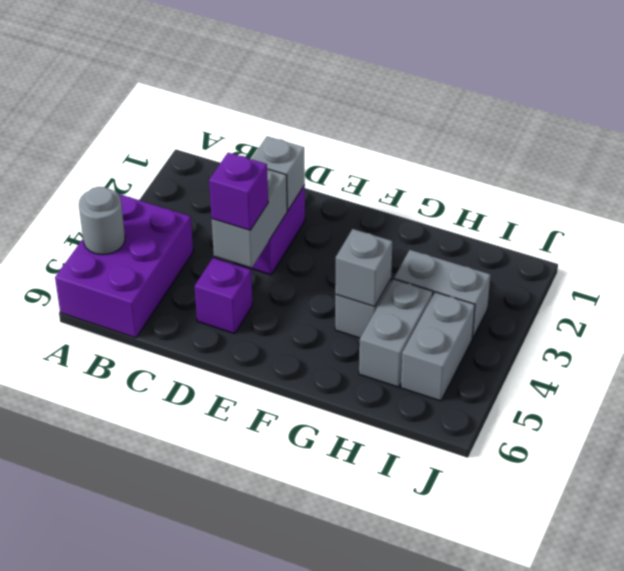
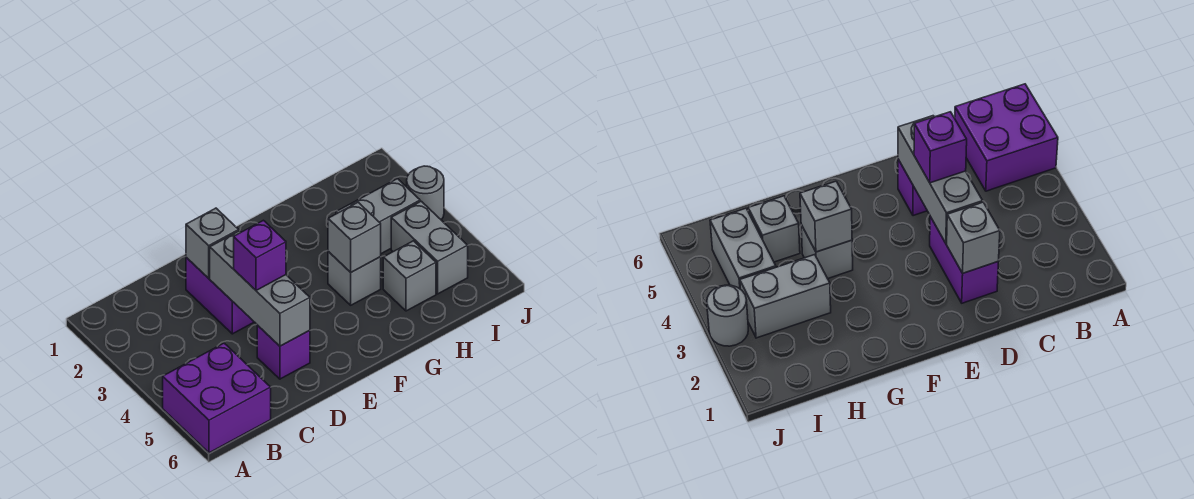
purple 2x3 brick [55,194,193,338] -> purple 2x2 brick [163,343,271,453]
grey 1x1 round brick [79,187,125,255] -> grey 1x1 round brick moved to [407,166,444,220]
grey 1x2 brick [212,169,287,268] -> grey 1x3 brick [210,231,310,346]
grey 1x2 brick [359,279,433,387] -> grey 1x1 brick [383,241,436,311]

